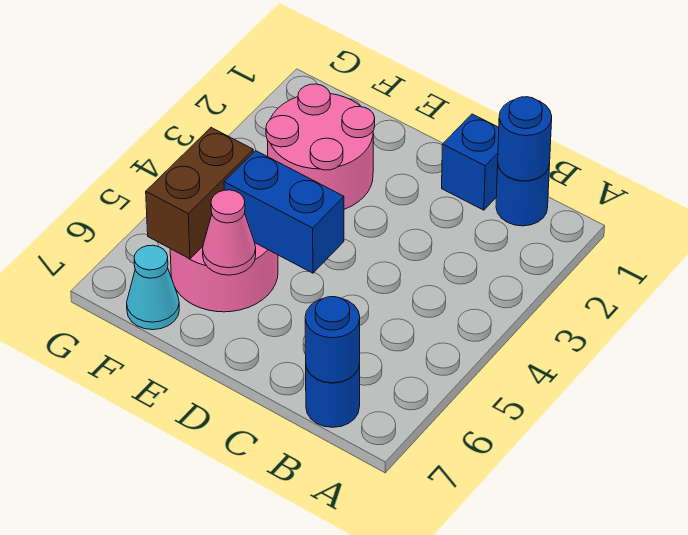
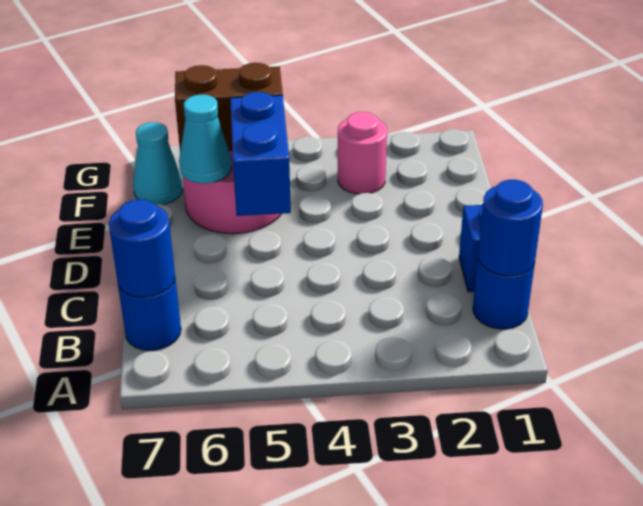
pink 2x2 round brick [266,84,375,209] -> pink 1x1 round brick [338,112,387,194]
pink 1x1 cone [203,190,256,275] -> cyan 1x1 cone [179,95,232,183]

